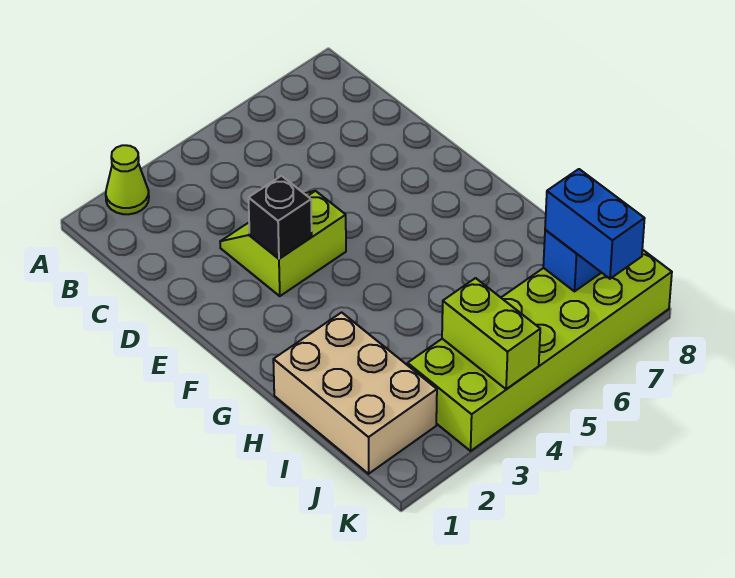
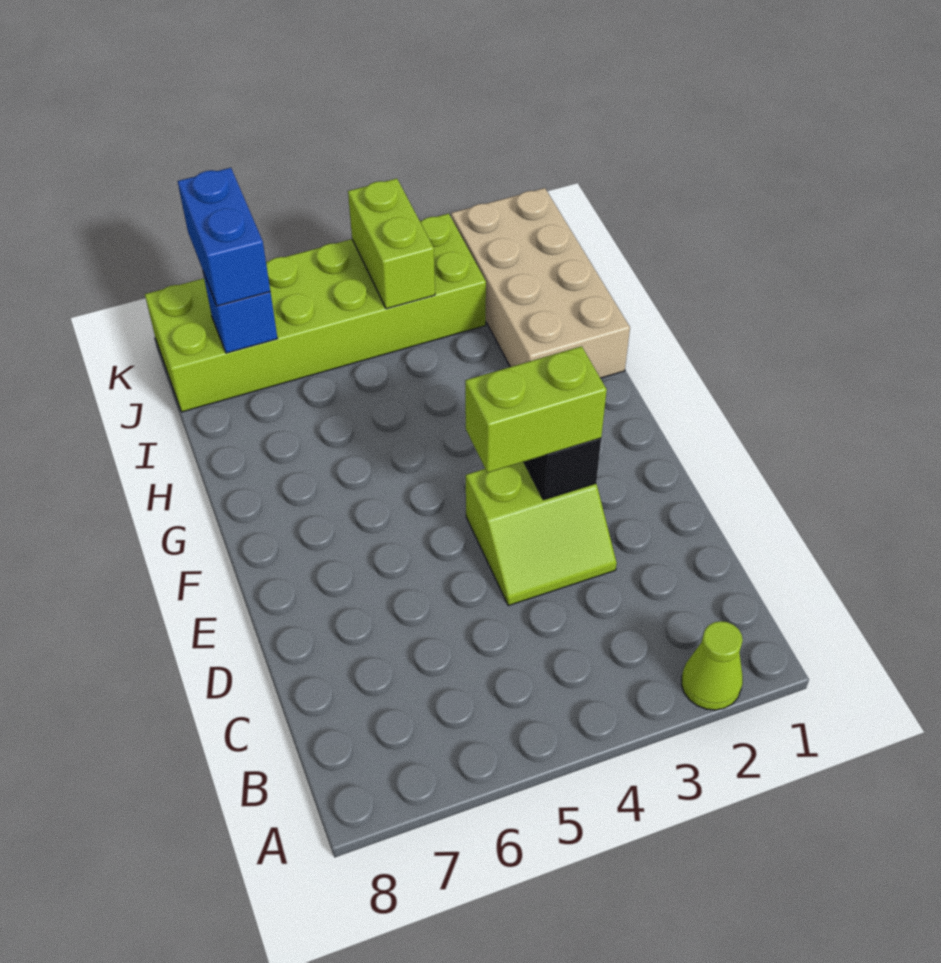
none -> lime 1x2 brick [465,346,607,473]
tan 2x3 brick [273,312,437,474] -> tan 2x4 brick [451,188,630,378]

